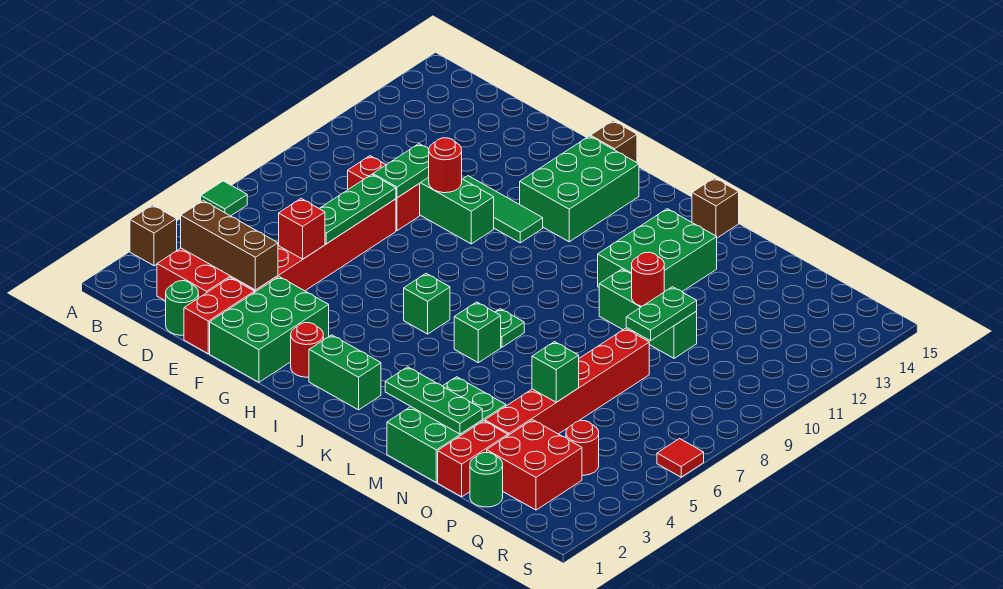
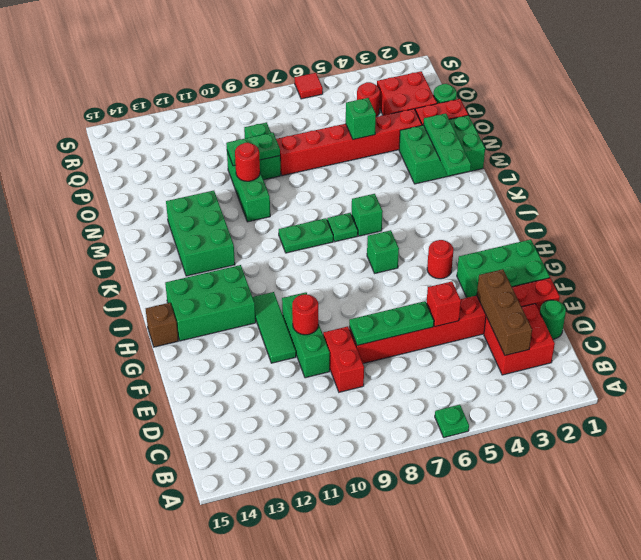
brown 1x1 brick [130,205,177,266] -> none
green 1x1 tile [201,181,247,216] -> green 1x1 plate [435,405,469,438]
green 1x2 plate [373,144,429,198] -> green 1x2 plate moved to [279,218,333,253]
red 1x1 round brick [291,323,323,377] -> red 1x1 round brick moved to [427,240,454,279]
green 1x2 brick [309,335,381,410] -> green 1x2 brick moved to [244,122,281,180]
green 2x3 brick [598,209,717,292] -> green 2x3 brick turned to [166,191,235,276]
brown 1x1 brick [692,178,739,238] -> none

